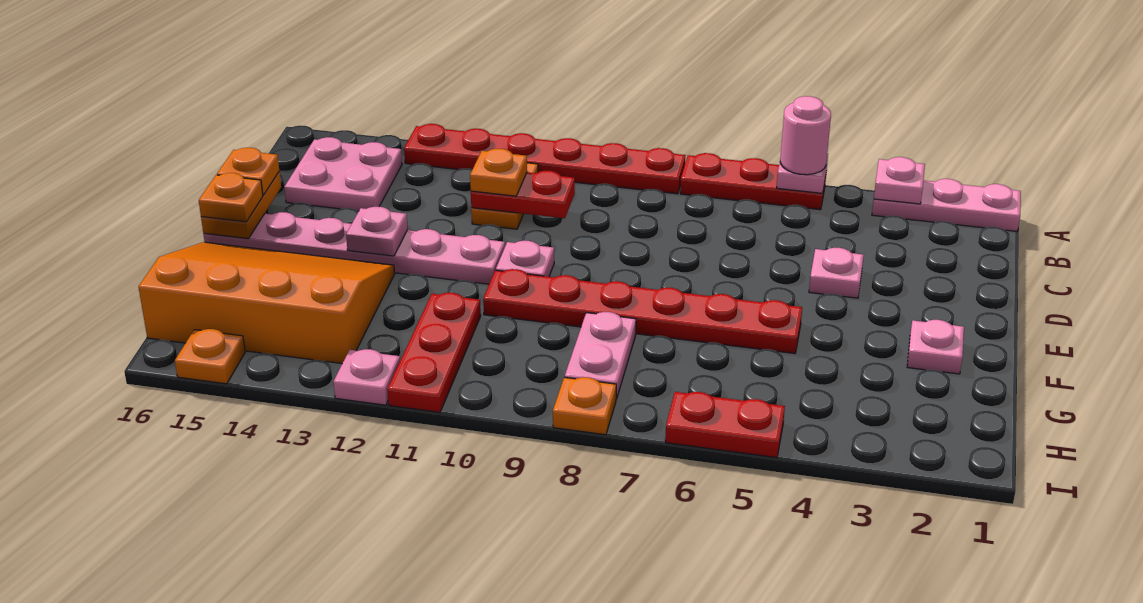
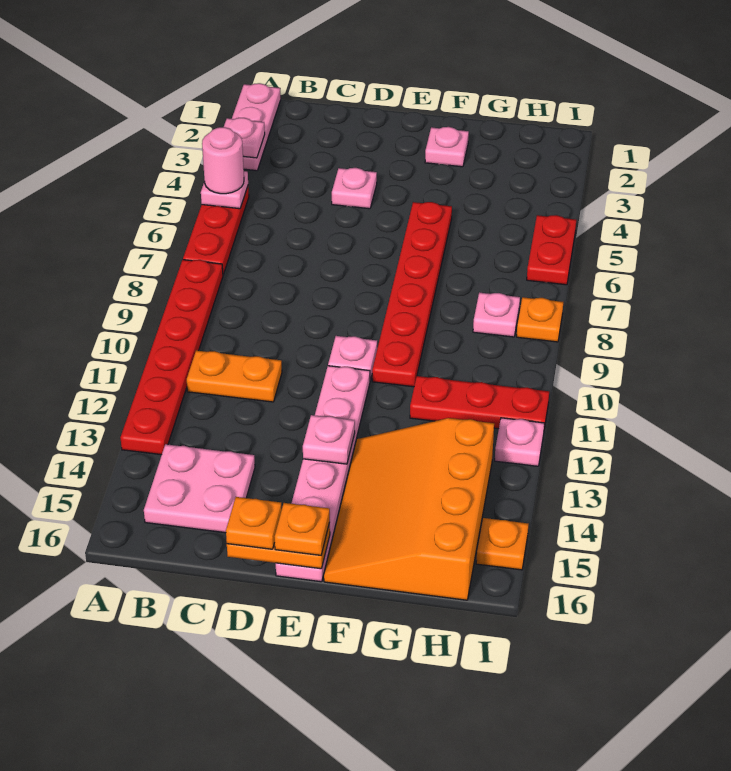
red 1x2 plate [471,171,575,218] -> none
orange 1x1 plate [470,149,527,196] -> none
pink 1x2 plate [565,312,636,399] -> pink 1x1 plate [473,293,520,337]

